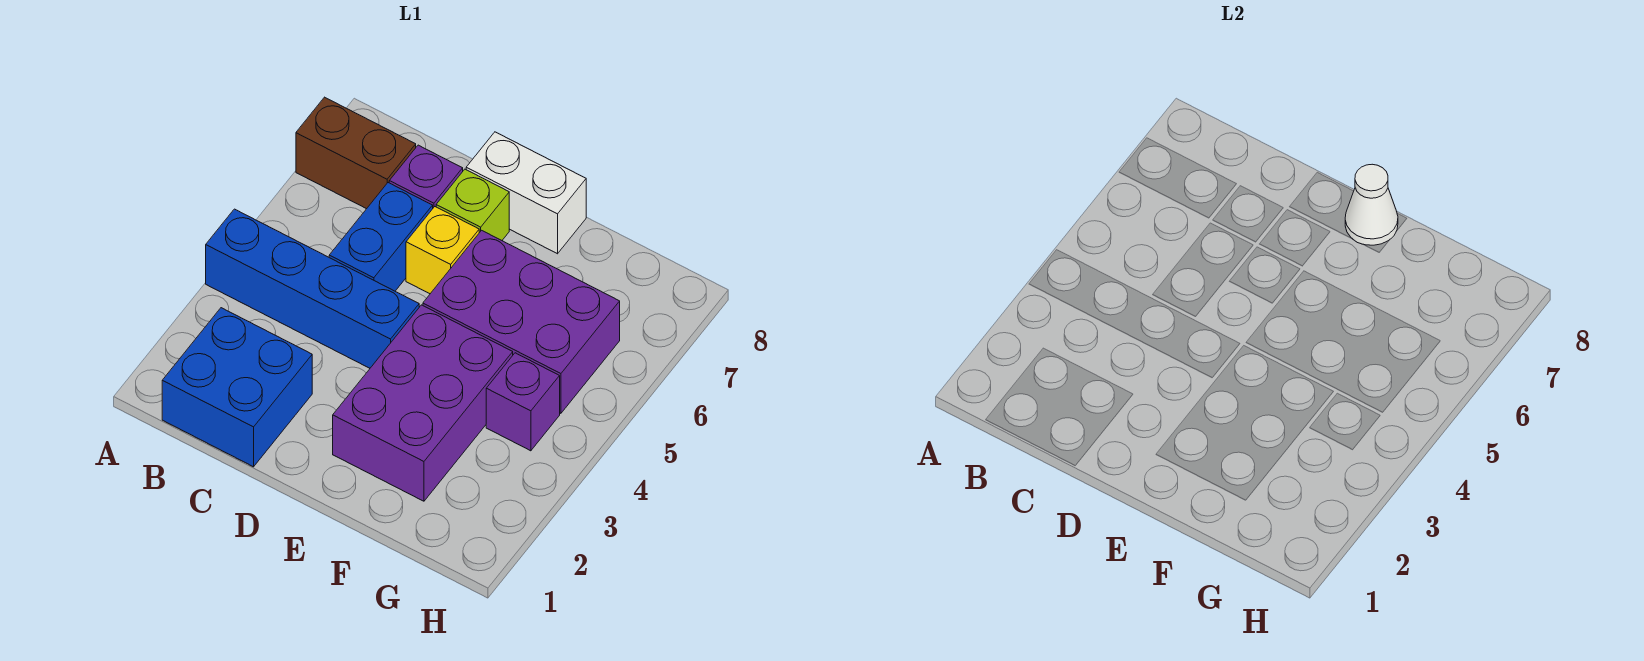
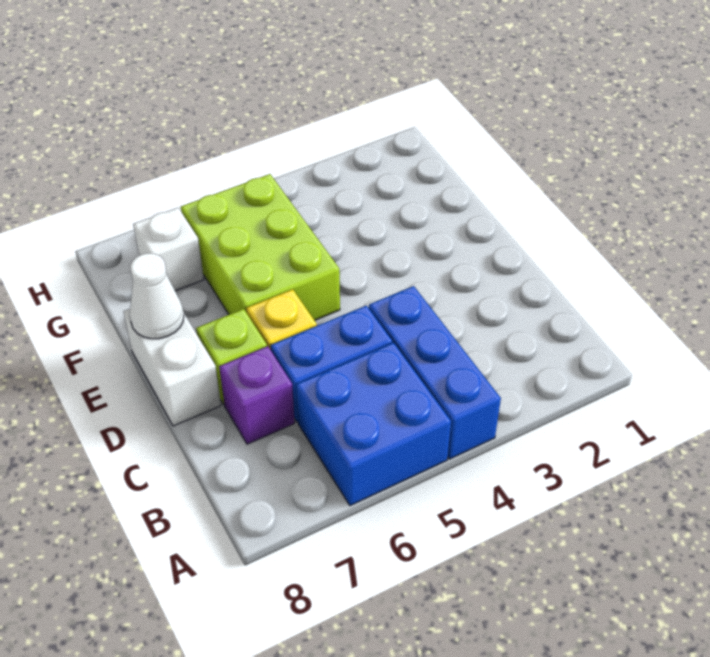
blue 1x4 brick [206,209,419,368] -> blue 1x3 brick [369,286,501,459]
brown 1x2 brick [296,97,416,209] -> none
blue 2x2 brick [162,308,312,467] -> blue 2x2 brick moved to [296,343,451,506]
purple 2x3 brick [333,305,513,501] -> none
purple 2x3 brick [423,230,620,413] -> lime 2x3 brick [181,174,340,320]
purple 1x1 brick [486,353,560,451] -> none
none -> white 1x1 brick [133,208,204,291]

